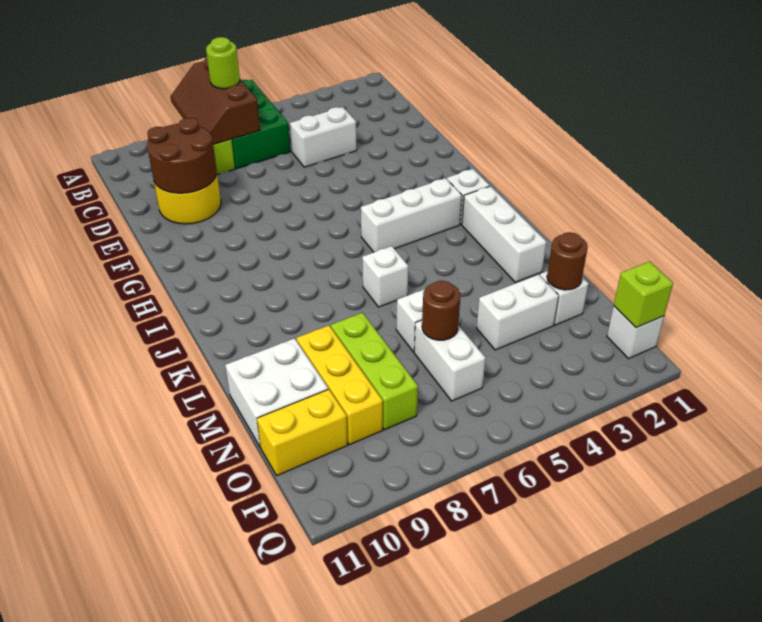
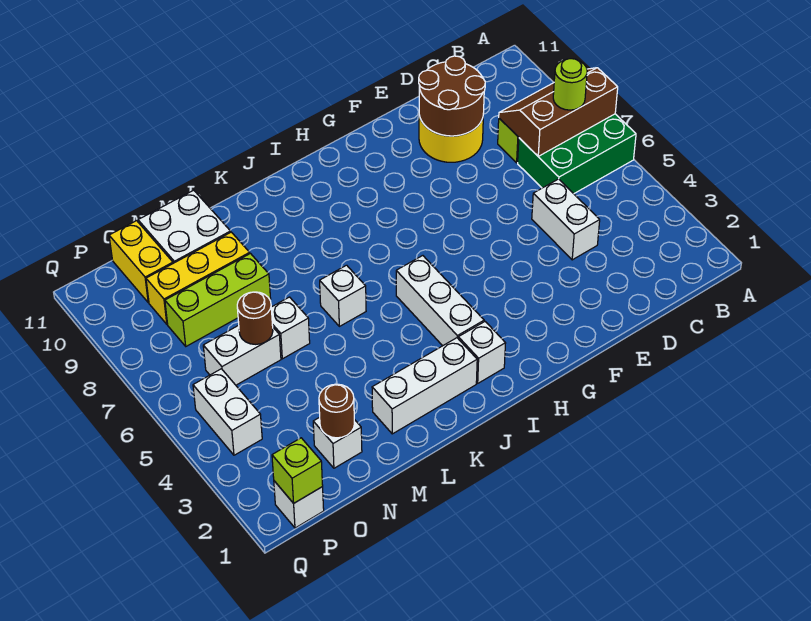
white 1x2 brick [476,274,559,350] -> white 1x2 brick moved to [193,369,262,455]

